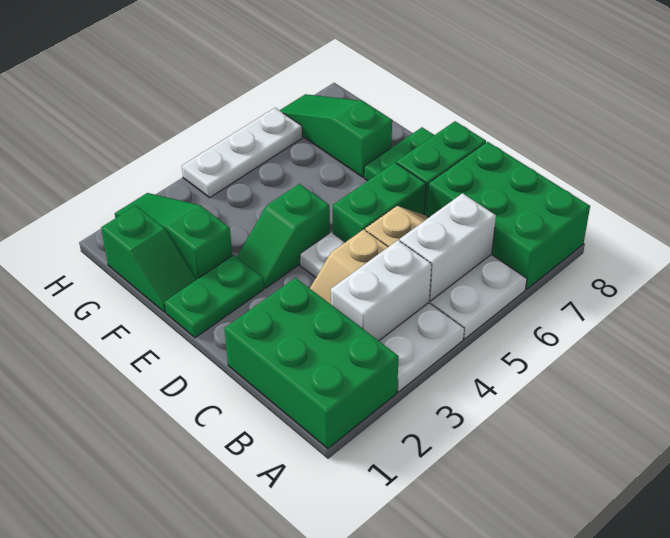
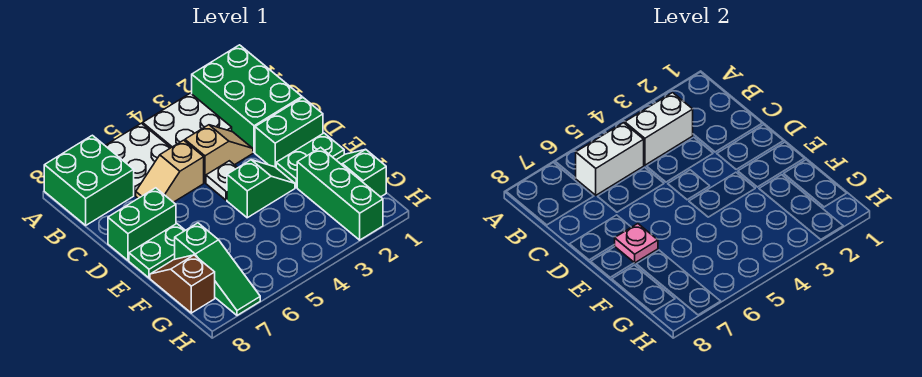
green 2x3 brick [427,142,590,289] -> green 2x2 brick [44,135,134,225]
green 1x2 brick [333,163,426,242] -> green 1x2 brick moved to [255,98,323,167]
none -> pink 1x1 plate [614,224,658,263]
green 1x3 slope [115,193,232,280] -> green 1x3 brick [297,147,383,240]
none -> brown 1x2 slope [150,255,215,313]
white 1x3 plate [182,108,302,197] -> none

